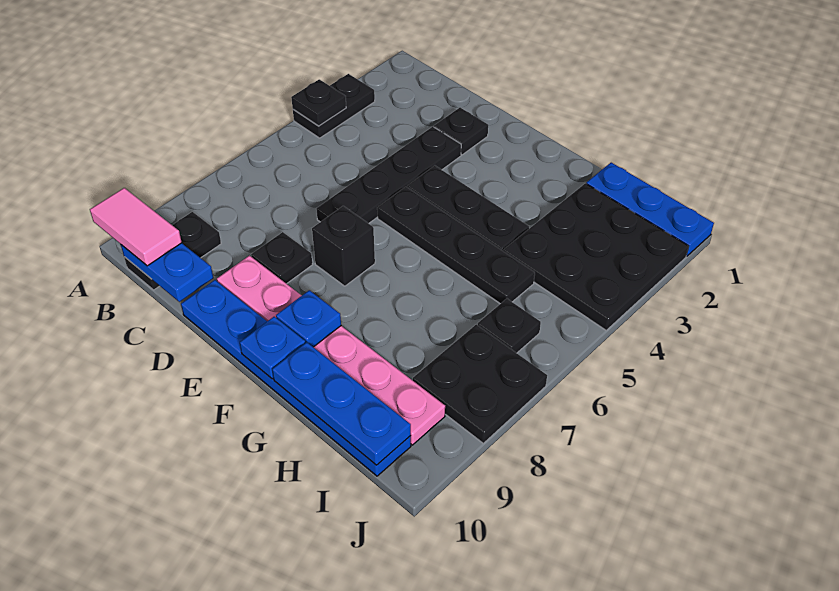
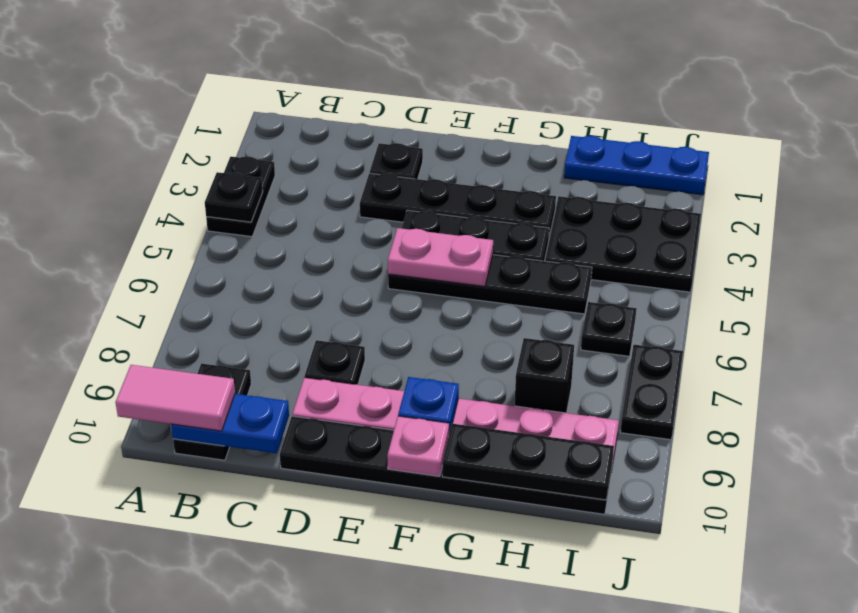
black 1x4 plate [316,127,461,224] -> black 1x4 plate turned to [360,173,556,237]
blue 1x6 plate [181,280,411,476] -> black 1x6 plate [280,416,612,514]
none -> pink 1x2 plate [388,228,493,286]
black 1x1 brick [312,206,375,286] -> black 1x1 brick moved to [515,338,574,413]
blue 1x1 plate [240,317,305,379] -> pink 1x1 plate [387,416,449,476]
blue 1x3 plate [272,342,411,465] -> black 1x3 plate [442,424,614,500]
black 3x3 plate [503,183,689,330] -> black 2x3 plate [545,196,701,292]
black 2x2 plate [413,325,547,443] -> black 1x2 plate [620,345,683,440]

